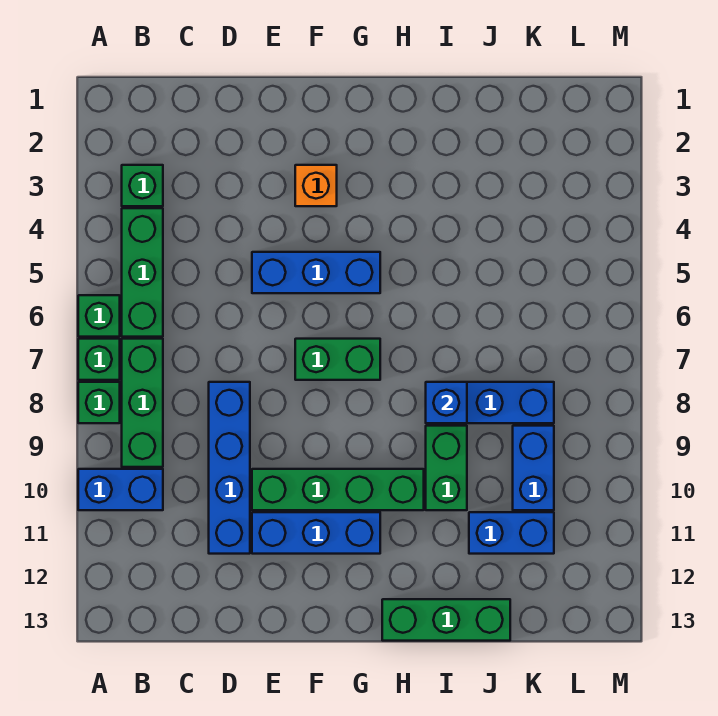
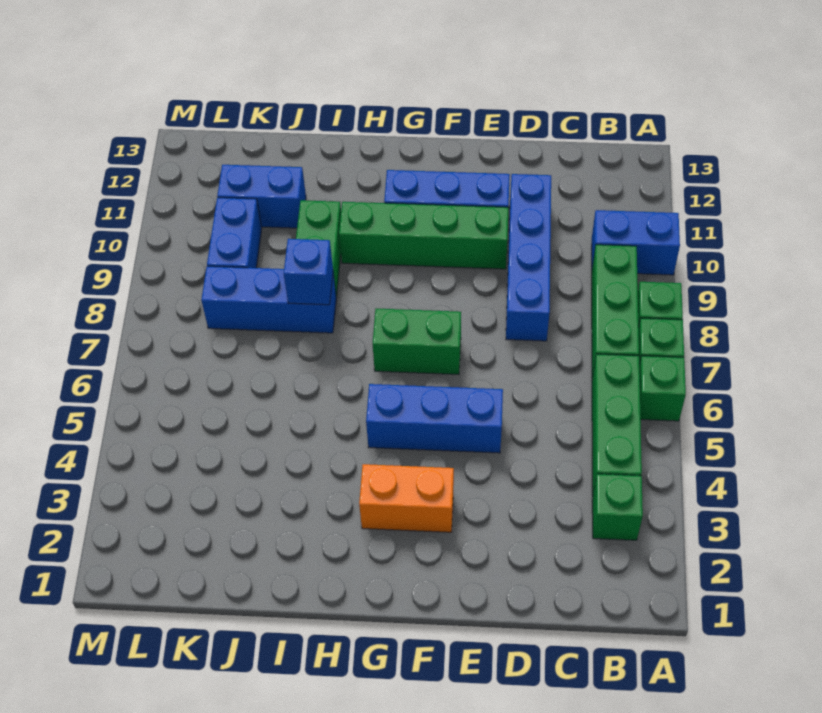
orange 1x1 brick [295,165,337,206] -> orange 1x2 brick [359,464,454,532]
green 1x3 brick [382,599,510,641] -> none

